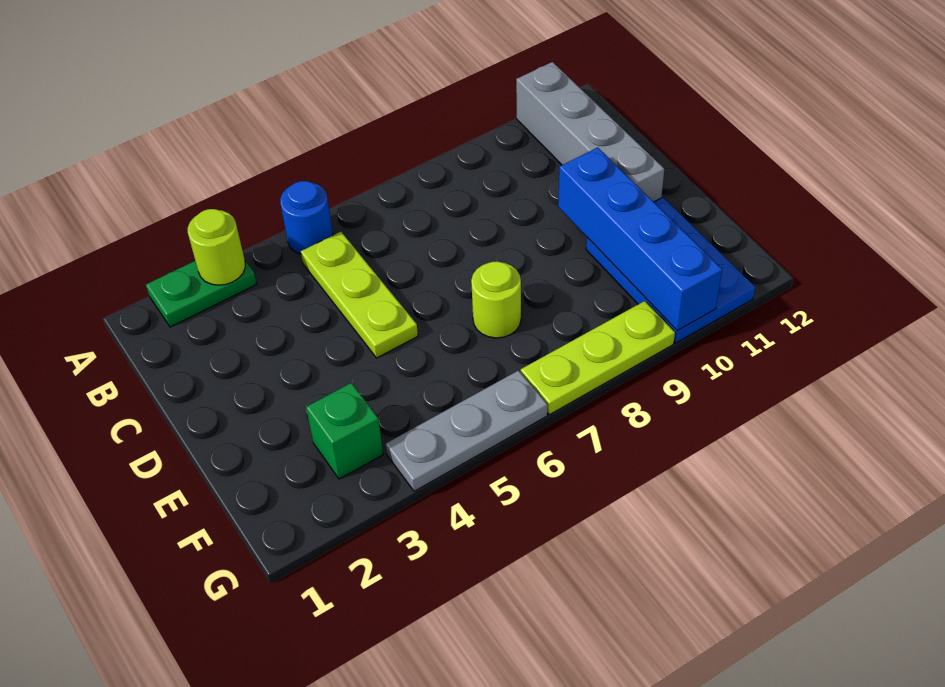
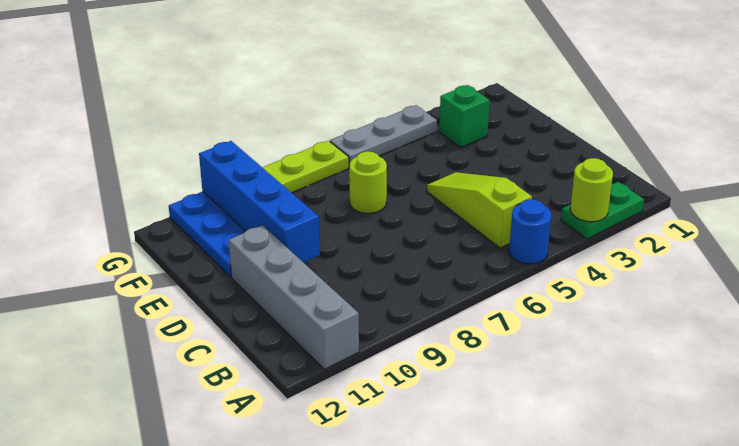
lime 1x3 plate [301,232,418,358] -> lime 1x3 slope [427,172,532,248]

